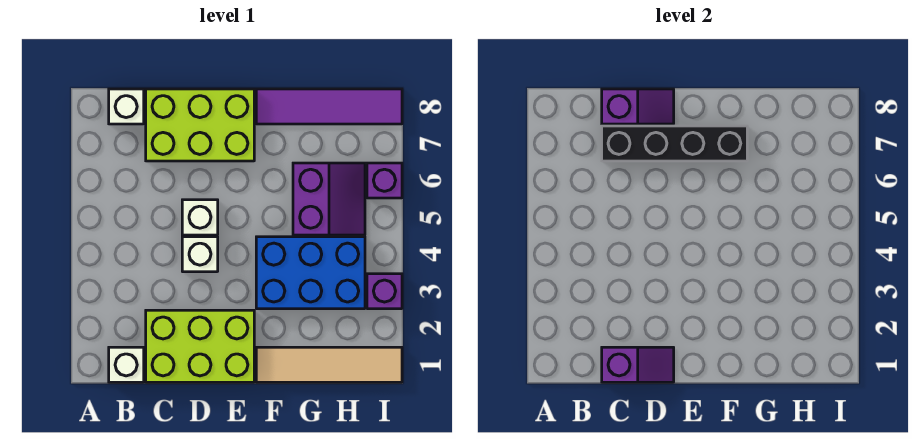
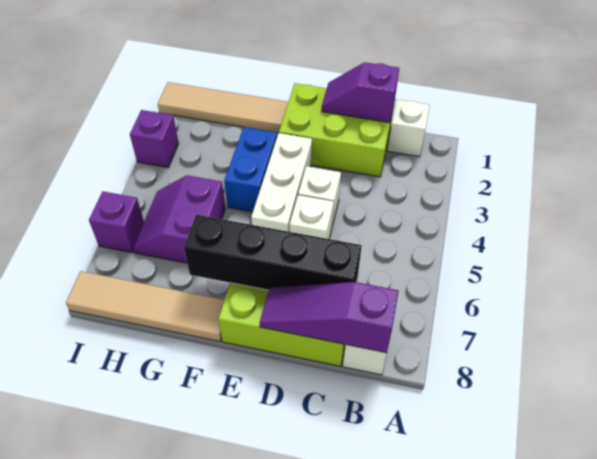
purple 1x2 slope [602,89,674,124] -> purple 1x3 slope [260,282,399,353]
none -> white 1x3 brick [251,133,312,232]
blue 2x3 brick [256,237,365,309] -> blue 1x2 brick [224,127,277,212]
purple 1x4 tile [256,89,402,124] -> tan 1x4 tile [66,271,224,341]

